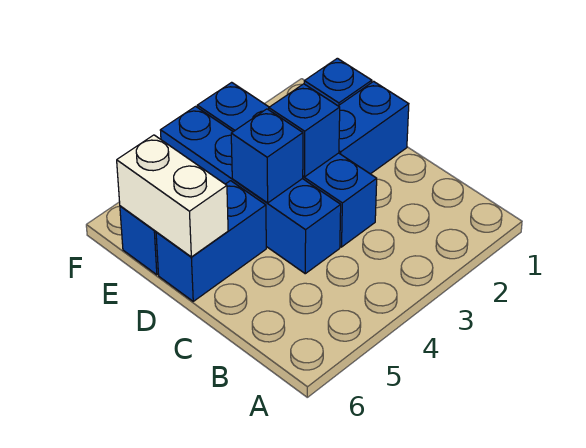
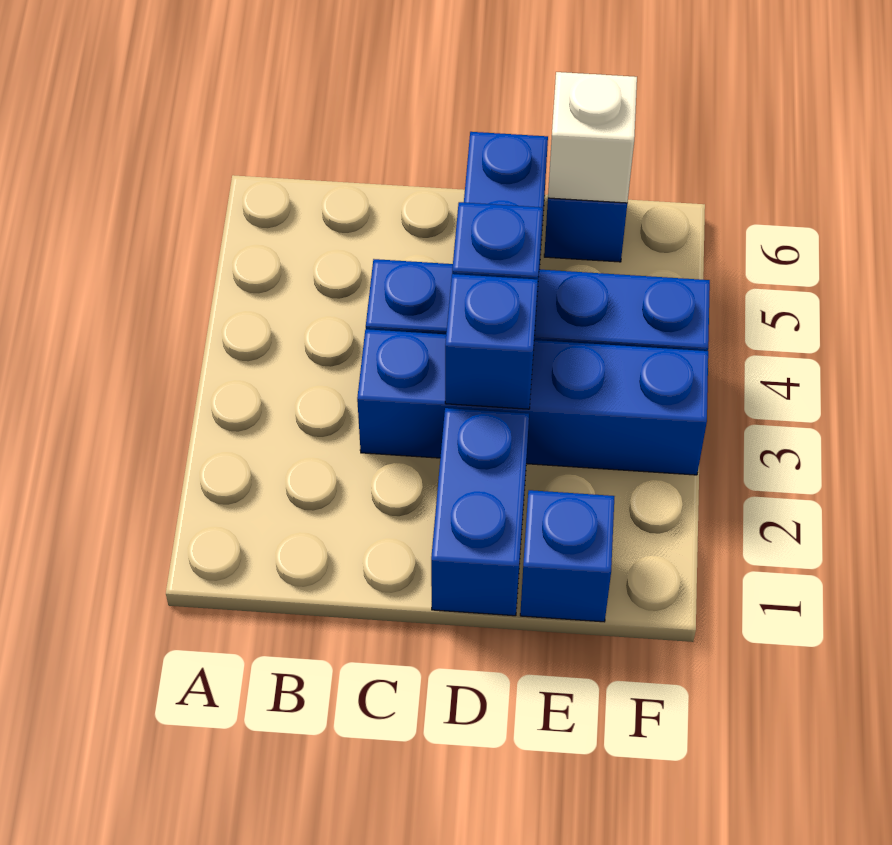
white 1x2 brick [117,135,228,257] -> white 1x1 brick [548,72,637,203]

